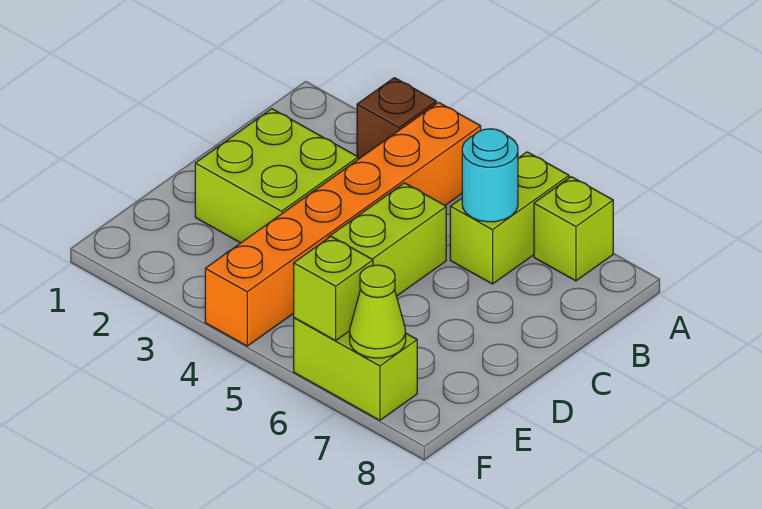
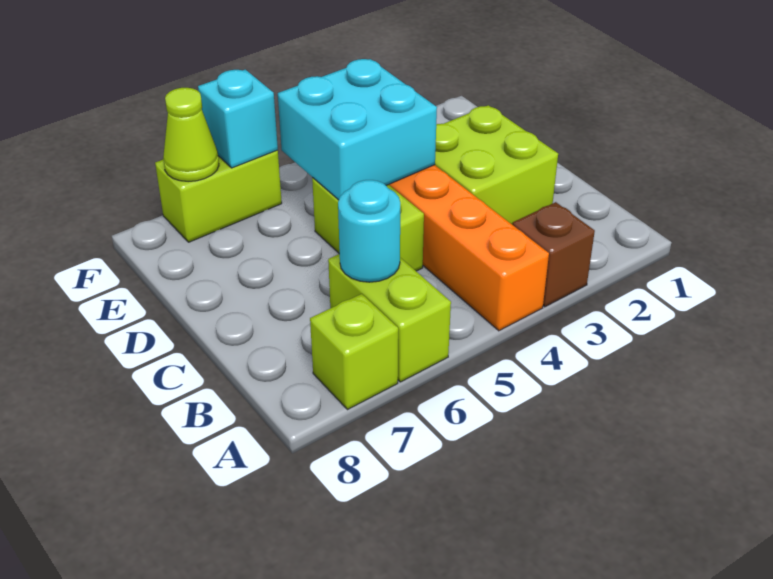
none -> cyan 2x2 brick [278,59,437,200]
lime 1x1 brick [294,237,373,340] -> cyan 1x1 brick [198,70,278,168]

